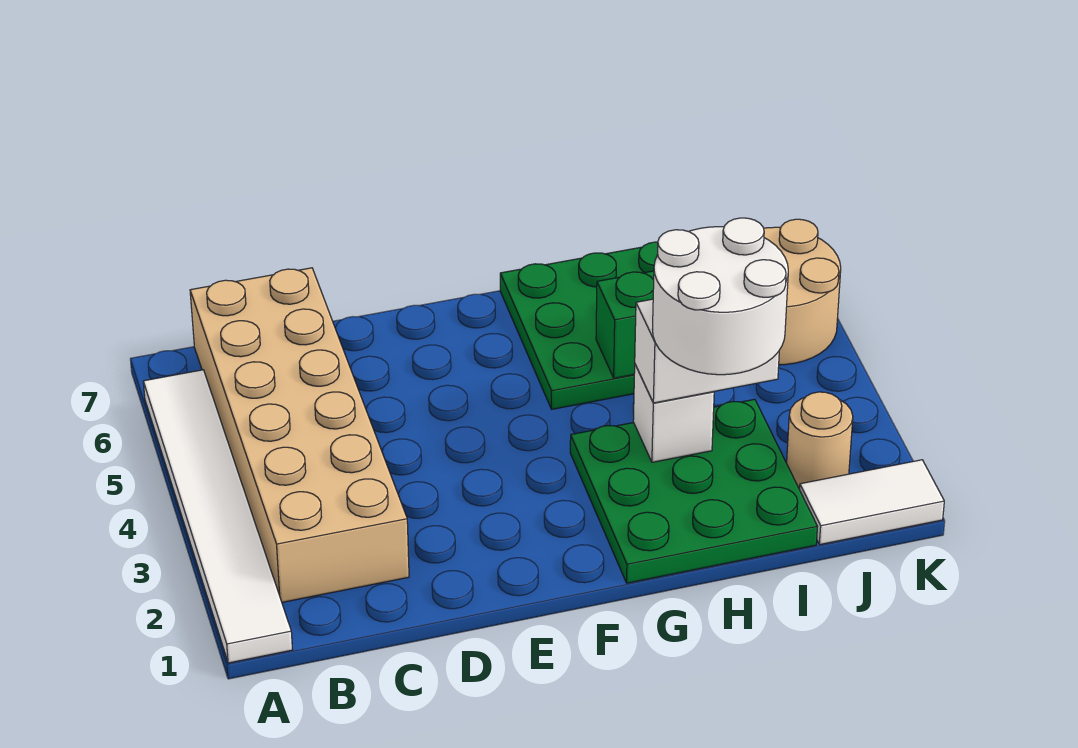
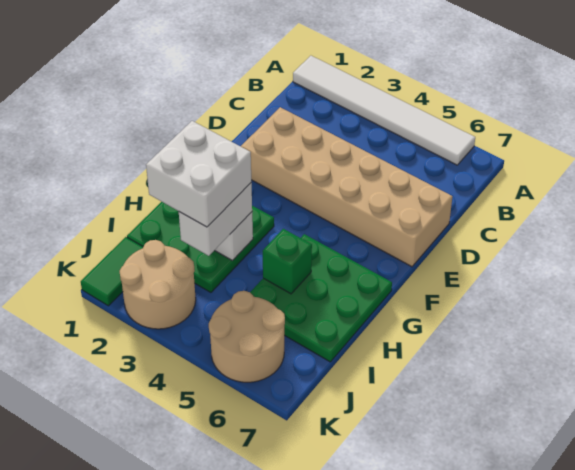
tan 2x6 brick [190,268,409,602] -> tan 2x6 brick moved to [241,107,452,267]
white 2x2 round brick [652,218,788,375] -> white 2x2 brick [146,121,251,227]
white 1x2 tile [800,460,944,545] -> green 1x2 tile [81,237,143,306]
tan 1x1 round brick [787,392,853,489] -> tan 2x2 round brick [120,240,196,329]

